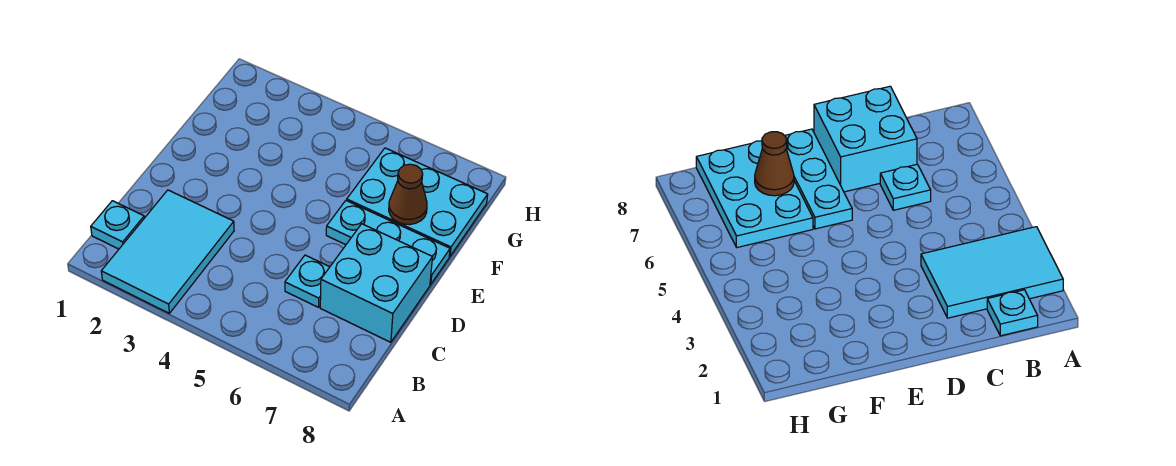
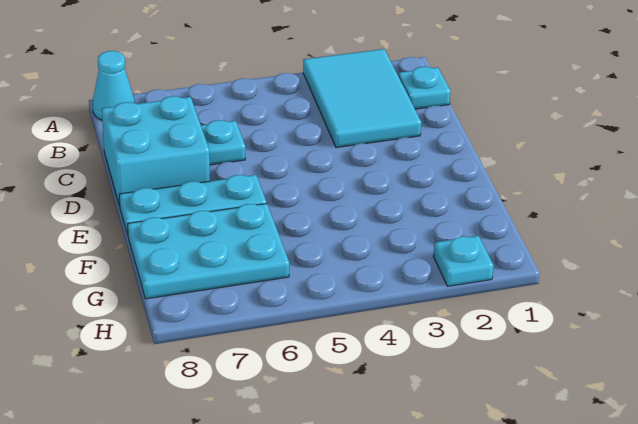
none -> cyan 1x1 cone [93,51,135,120]
brown 1x1 cone [389,164,427,225] -> none
none -> cyan 1x1 plate [433,236,494,286]

